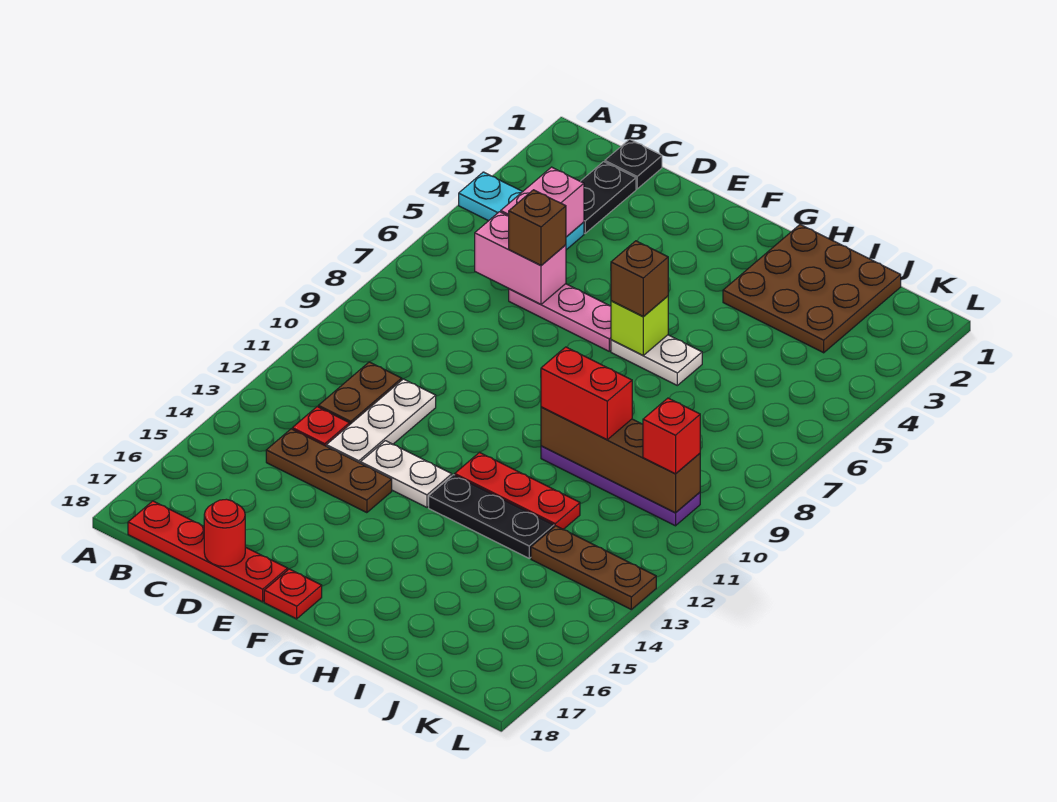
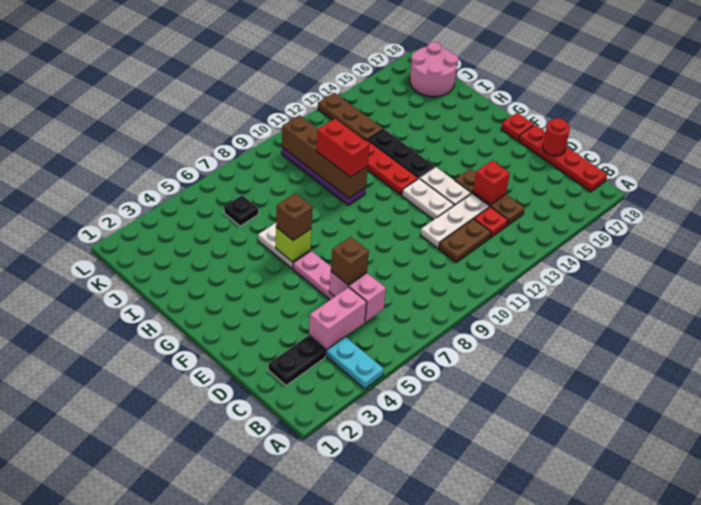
black 1x1 plate [605,139,662,189] -> black 1x1 plate moved to [224,195,258,226]
none -> white 1x2 plate [402,179,454,220]
brown 3x3 plate [723,225,901,353] -> none
none -> pink 2x2 round brick [410,42,458,97]
red 1x1 brick [643,398,700,474] -> red 1x1 brick moved to [473,161,510,205]

